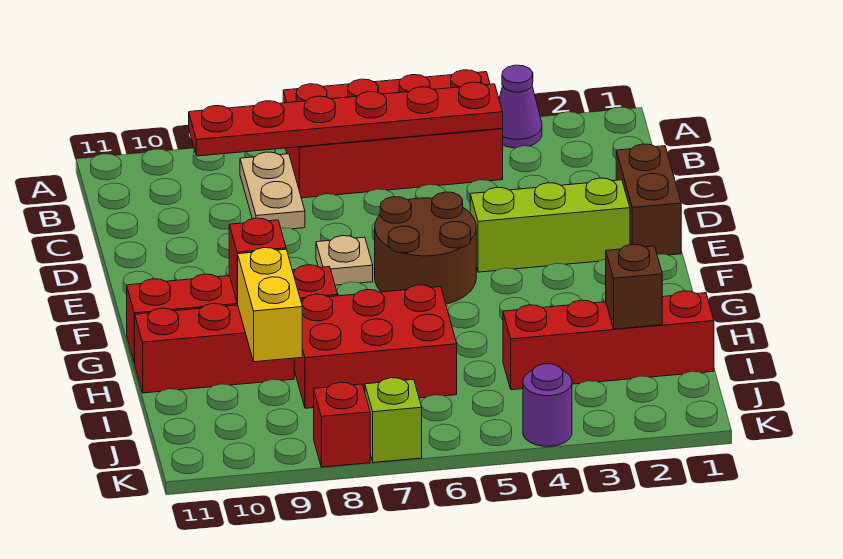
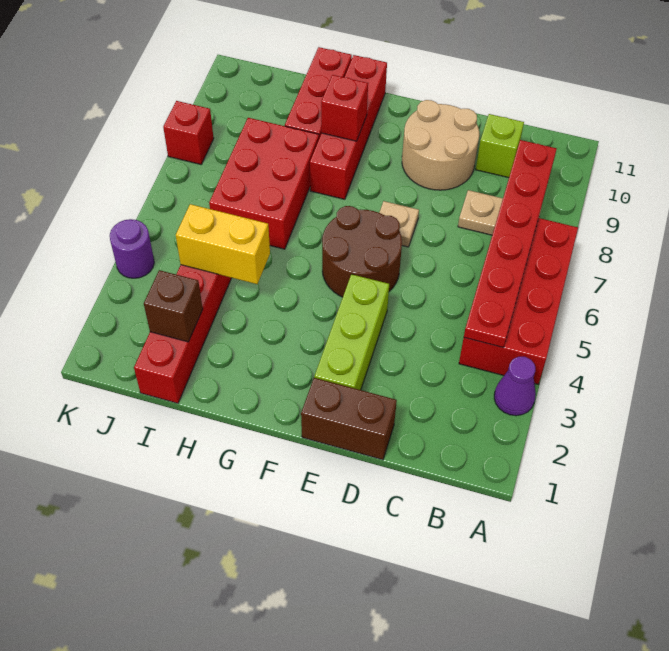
none -> tan 2x2 round brick [402,100,479,190]
yellow 1x2 brick [238,248,302,362] -> yellow 1x2 brick moved to [176,204,270,284]
lime 1x1 brick [365,378,422,463] -> lime 1x1 brick moved to [476,114,524,178]

